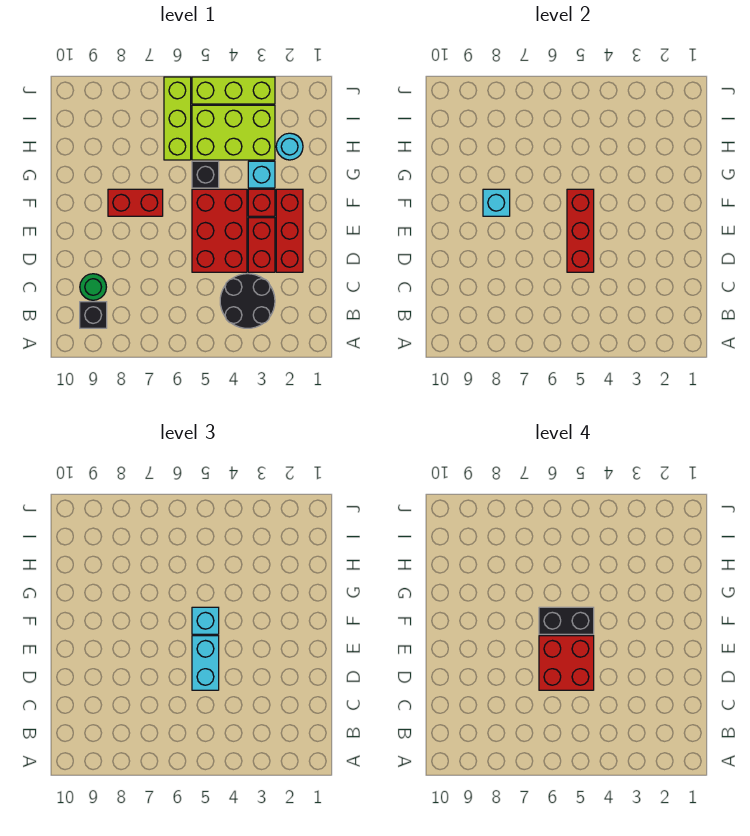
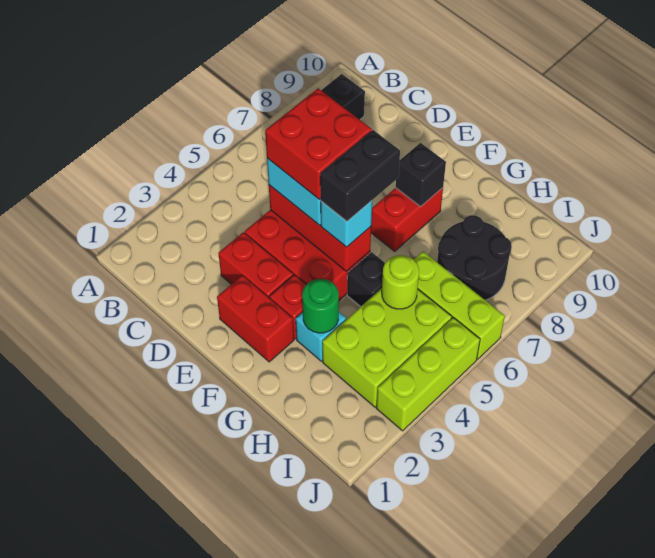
black 2x2 round brick [220,274,275,328] -> black 2x2 round brick moved to [437,215,512,300]
green 1x1 round brick [80,274,106,300] -> green 1x1 round brick moved to [302,279,339,333]
red 1x3 brick [276,189,303,272] -> red 1x2 brick [217,275,294,362]
cyan 1x1 brick [483,189,510,216] -> black 1x1 brick [396,143,446,207]
cyan 1x1 round brick [276,133,303,160] -> none
none -> lime 1x1 round brick [382,255,419,309]

